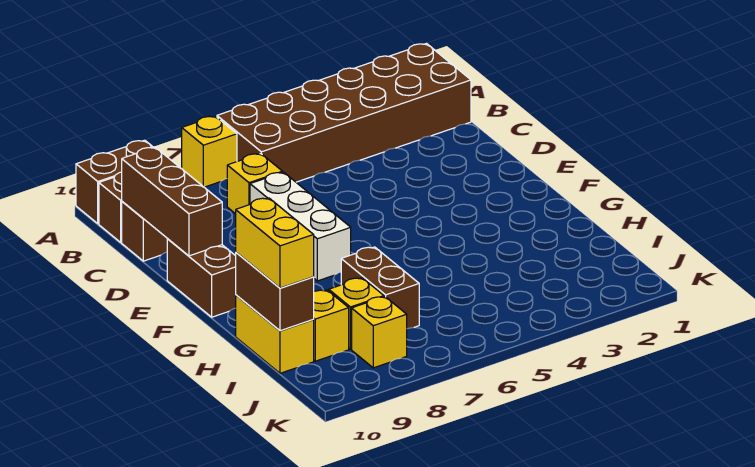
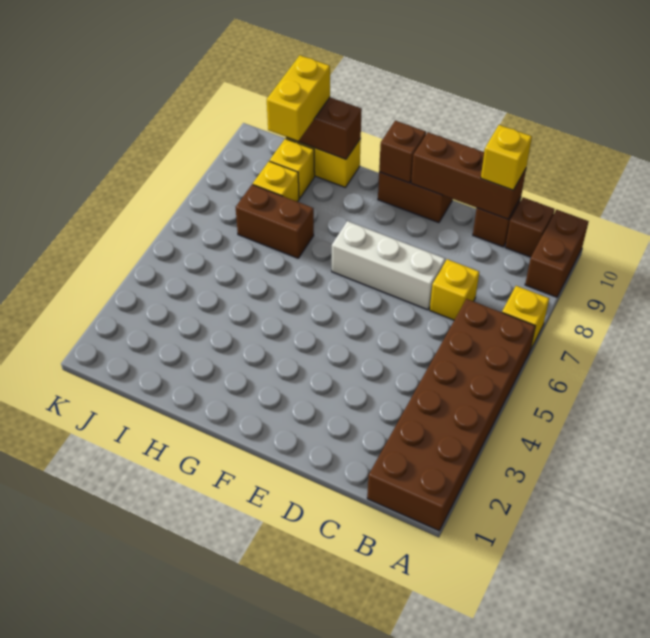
none -> brown 1x1 brick [379,121,426,183]
yellow 1x2 brick [236,198,314,288] -> yellow 1x2 brick turned to [267,55,330,141]
yellow 1x1 brick [352,297,407,368] -> yellow 1x1 brick moved to [481,125,532,190]

